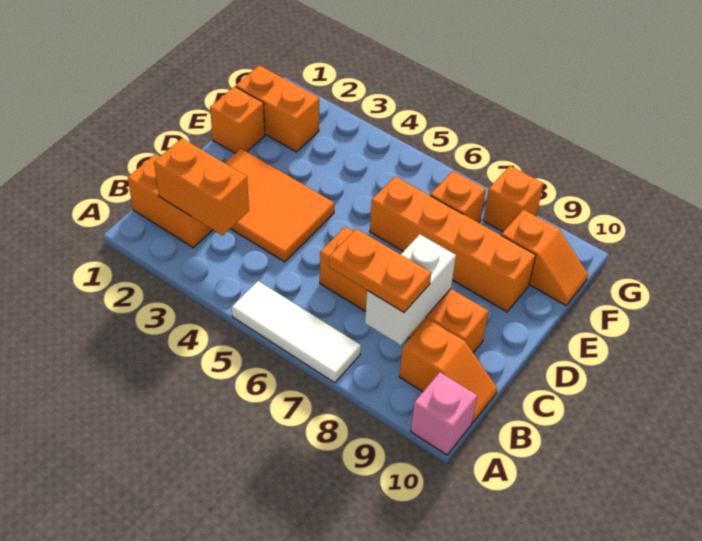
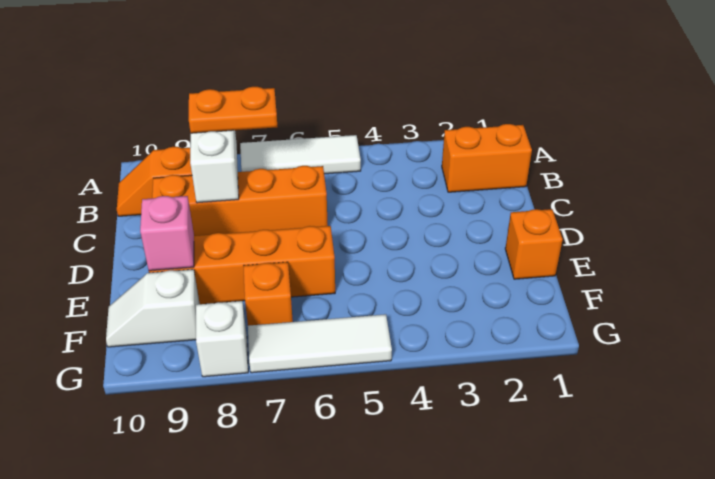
pink 1x1 brick [411,372,477,455] -> pink 1x1 brick moved to [140,196,194,271]
orange 1x2 brick [154,138,249,235] -> none
orange 2x3 tile [225,149,334,262] -> none
orange 1x2 brick [236,65,319,152] -> none
orange 1x2 slope [502,210,588,305] -> white 1x2 slope [106,269,200,347]
none -> white 1x3 tile [248,314,392,373]
orange 1x1 brick [483,166,543,232] -> white 1x1 brick [196,301,248,377]

